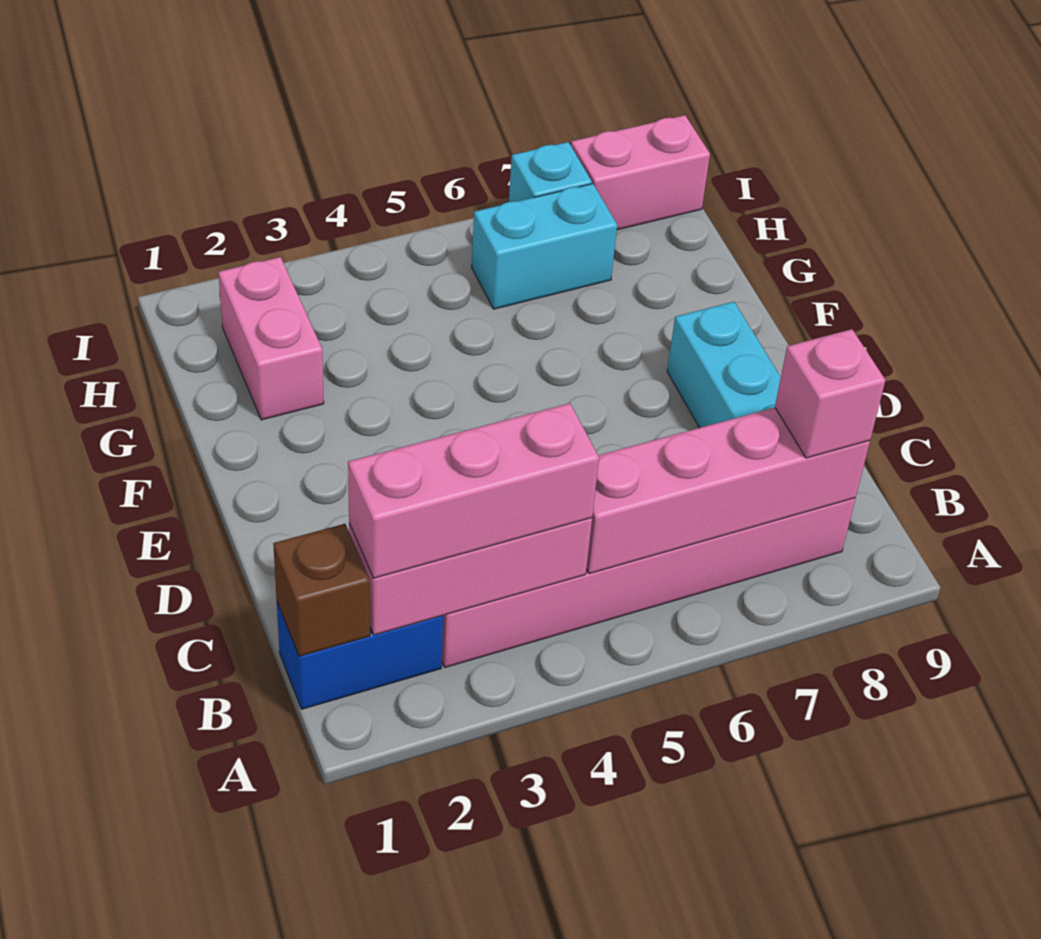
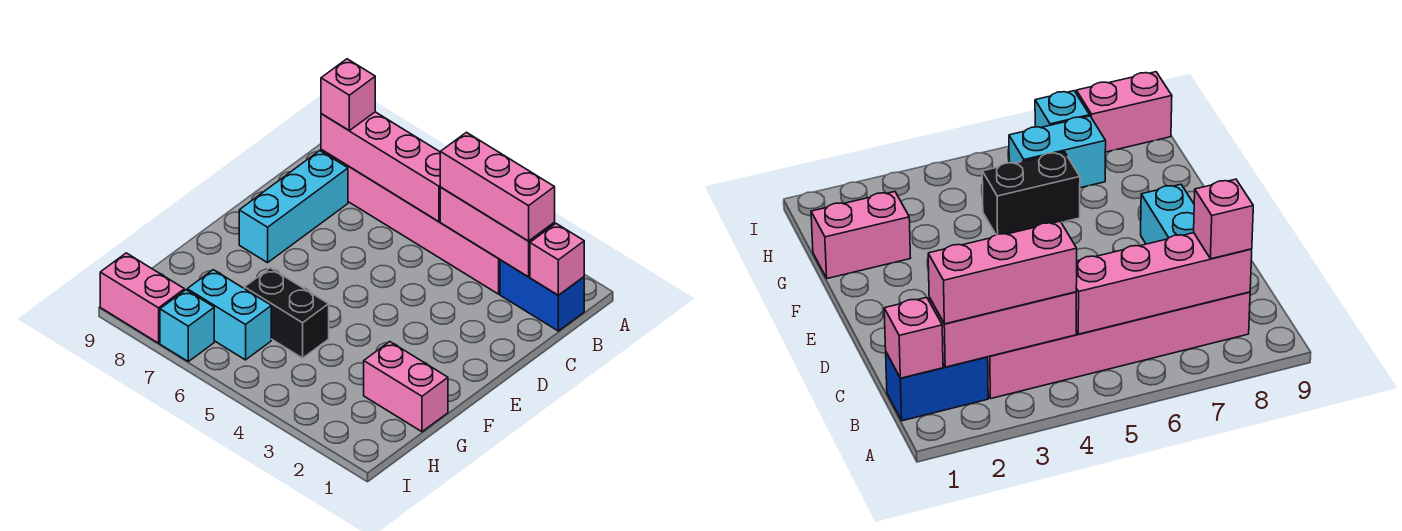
brown 1x1 brick [273,524,370,656] -> pink 1x1 brick [530,224,584,295]
pink 1x2 brick [218,257,324,420] -> pink 1x2 brick turned to [364,342,448,432]
none -> black 1x2 brick [244,268,329,358]

